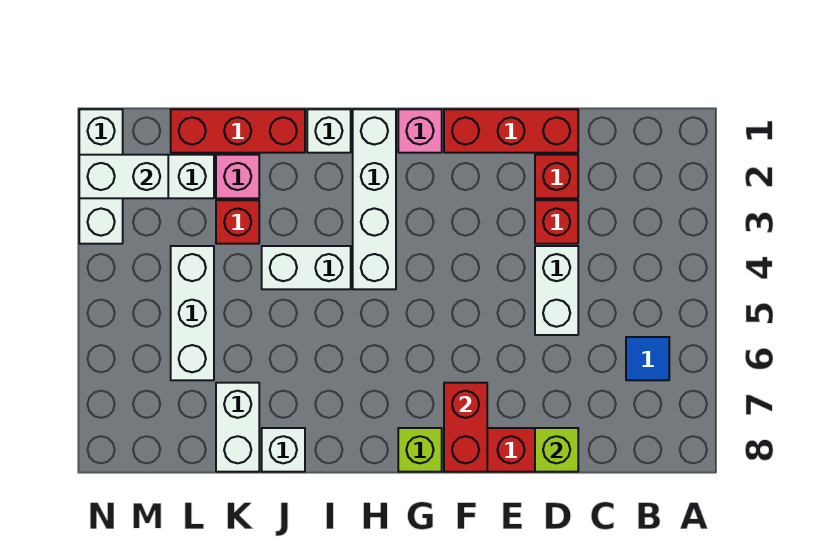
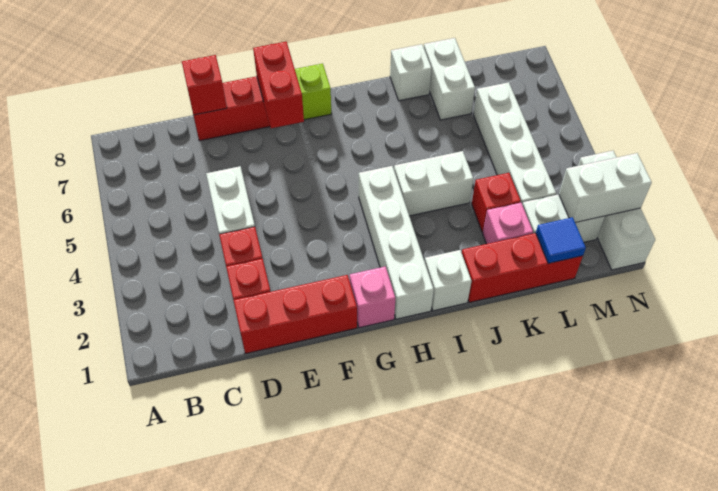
blue 1x1 tile [626,337,669,380] -> blue 1x1 tile moved to [536,217,586,263]
lime 1x1 brick [535,428,578,472] -> red 1x1 brick [182,55,227,115]
white 1x3 brick [171,246,214,380] -> white 1x4 brick [473,82,556,204]

